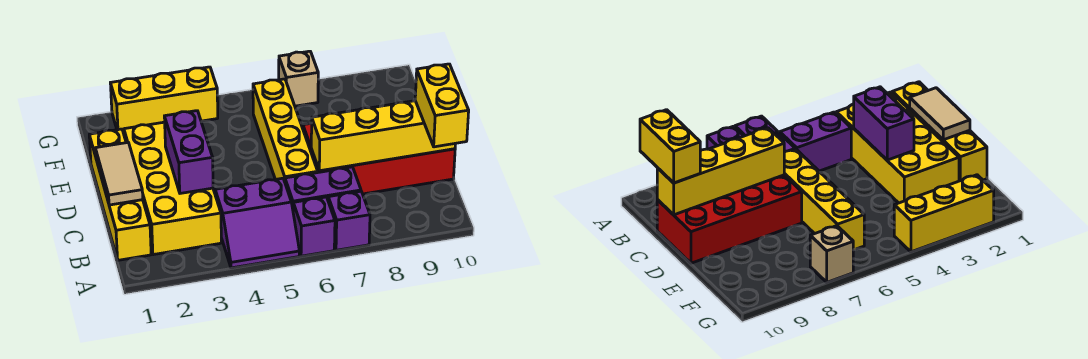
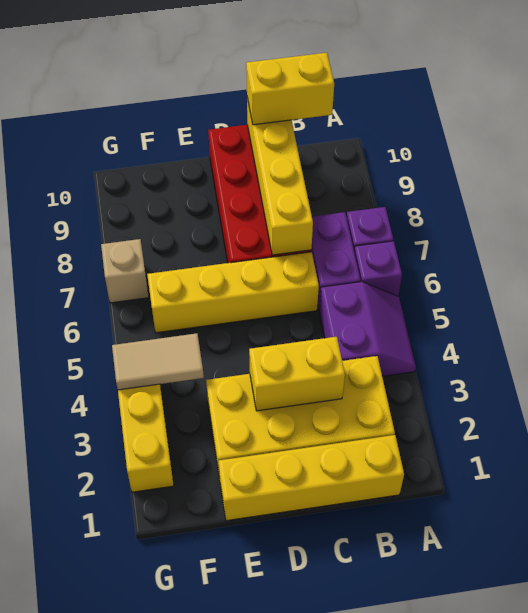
tan 1x2 tile [95,143,143,205] -> tan 1x2 tile moved to [112,333,204,390]
purple 1x2 brick [164,111,213,193] -> yellow 1x2 brick [249,337,345,411]

